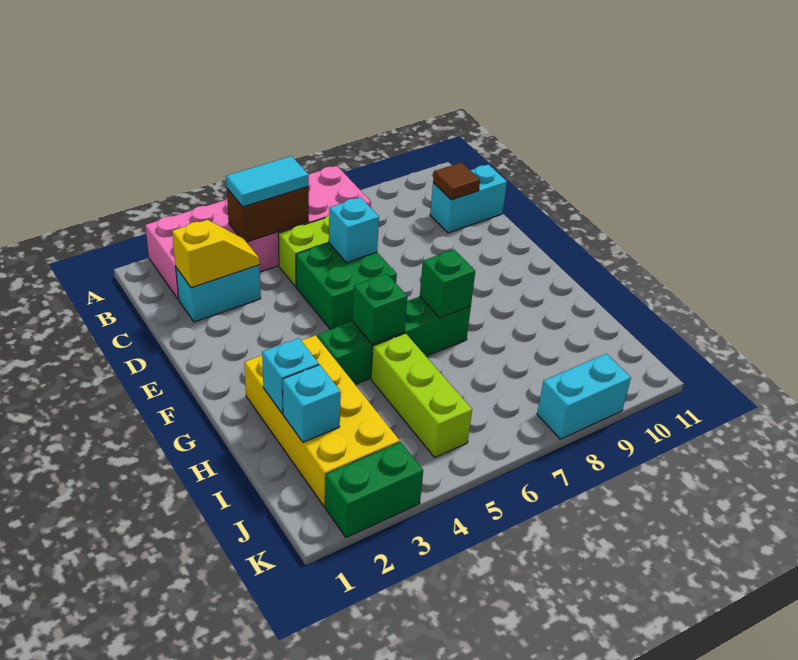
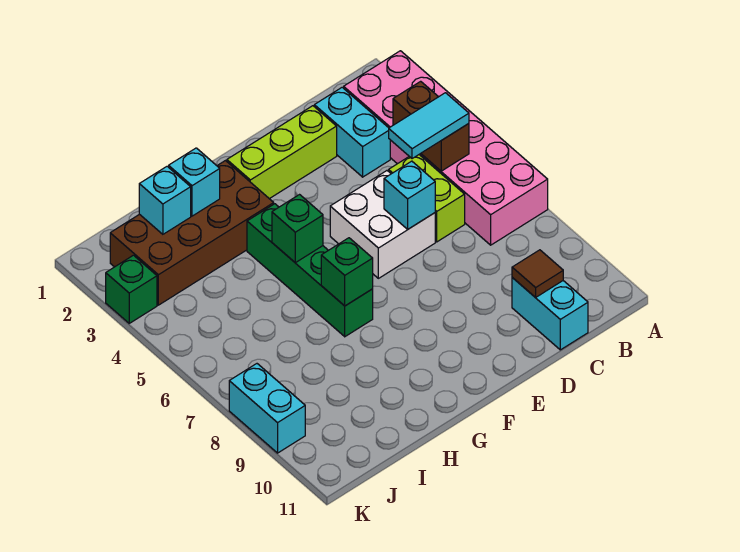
cyan 1x2 tile [226,156,309,207] -> cyan 1x2 tile turned to [389,93,469,159]
yellow 1x2 slope [172,220,260,288] -> none
green 2x2 brick [296,243,397,330] -> white 2x2 brick [330,171,435,278]
yellow 2x4 brick [244,335,400,506] -> brown 2x4 brick [110,161,274,305]
lime 1x3 brick [371,333,472,457] -> lime 1x3 brick moved to [227,106,337,199]
green 1x2 brick [325,442,423,537] -> green 1x1 brick [106,255,157,323]

